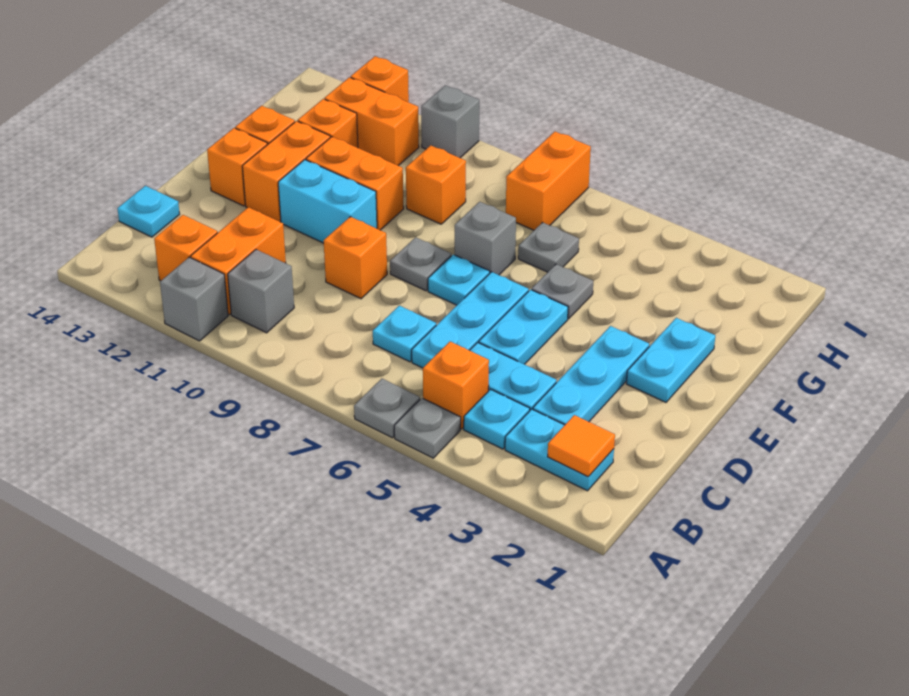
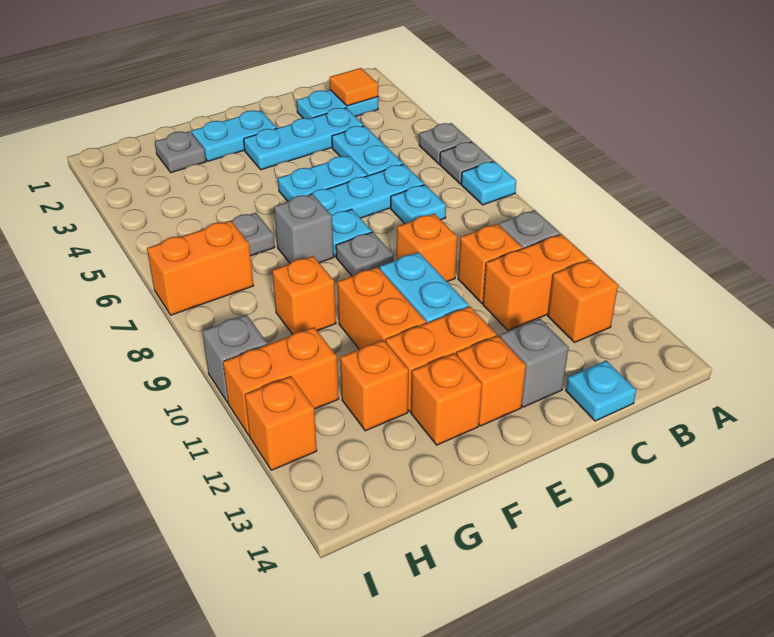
grey 1x1 brick [160,257,228,341] -> grey 1x1 brick moved to [500,319,569,407]
cyan 1x2 plate [505,409,614,491] -> cyan 1x2 plate turned to [297,90,378,119]
cyan 1x1 plate [464,389,530,449] -> cyan 1x1 plate moved to [461,161,516,205]
orange 1x1 brick [423,342,489,429] -> orange 1x1 brick moved to [458,224,522,303]
grey 1x1 plate [532,264,593,319] -> grey 1x1 plate moved to [155,131,206,173]
orange 1x2 brick [324,77,419,166] -> orange 1x2 brick turned to [223,327,339,436]

